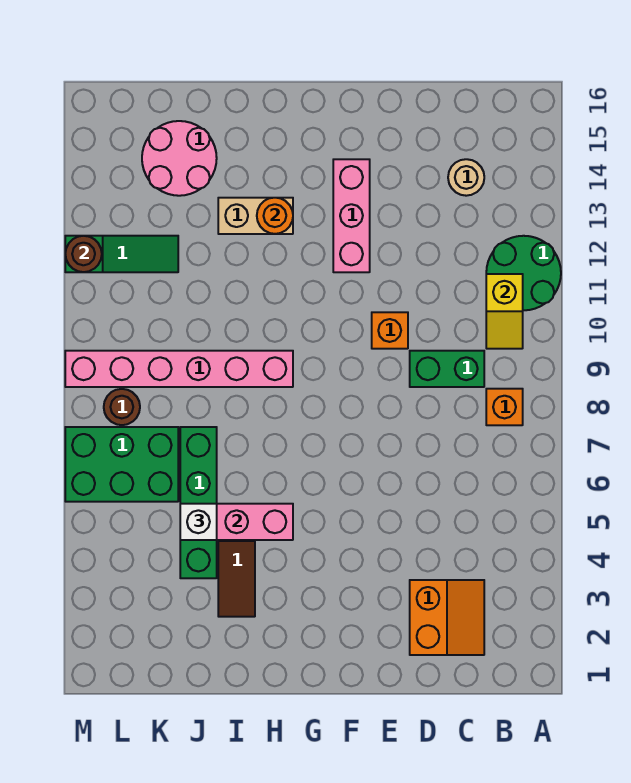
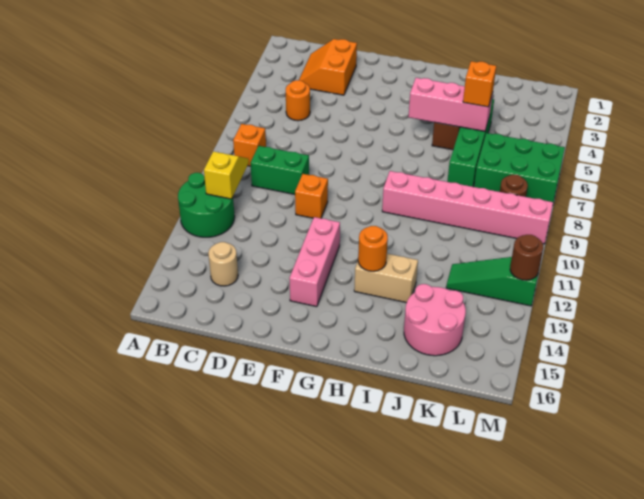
none -> orange 1x1 round brick [286,80,310,121]
white 1x1 brick [180,504,217,540] -> orange 1x1 brick [463,61,496,107]

